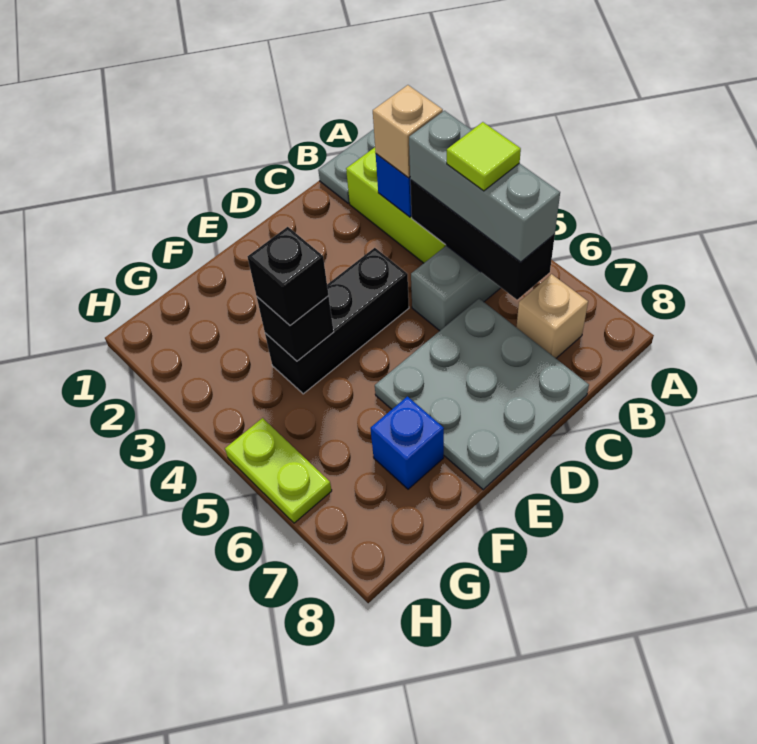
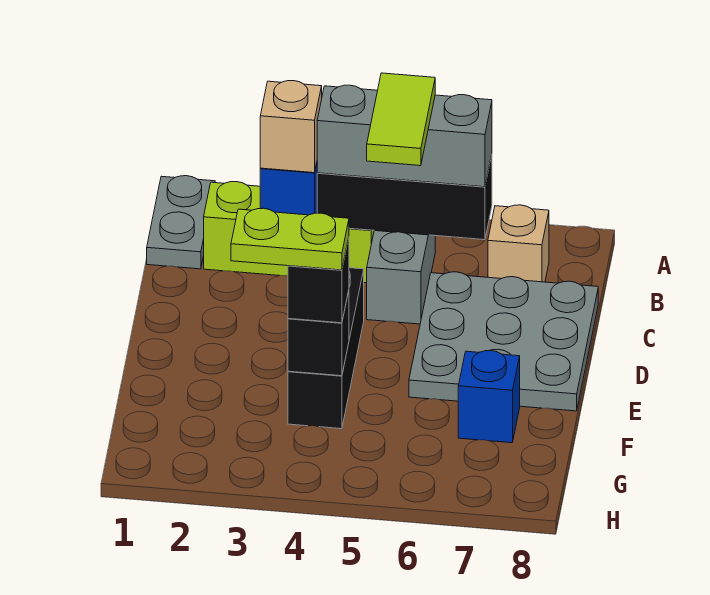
lime 1x1 tile [447,122,521,191] -> lime 1x2 tile [367,73,435,166]
lime 1x2 plate [225,418,332,523] -> lime 1x2 plate moved to [231,208,349,270]

